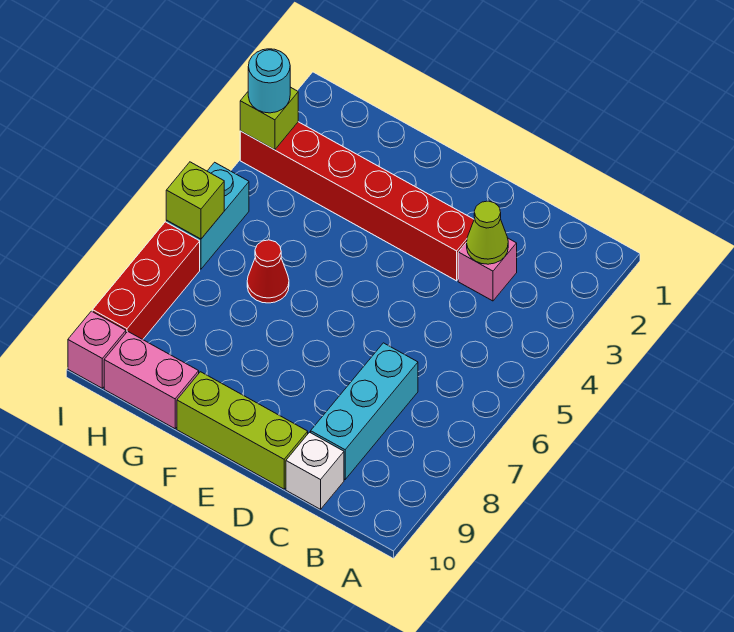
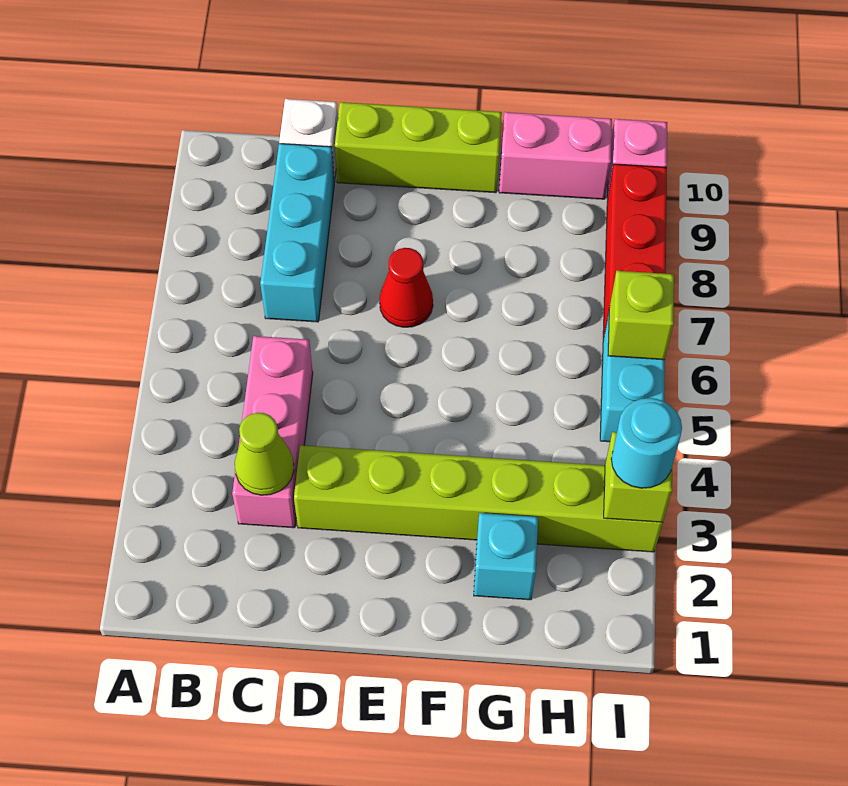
pink 1x1 brick [458,238,517,301] -> pink 1x3 brick [232,336,313,528]
red 1x6 brick [240,122,474,281] -> lime 1x6 brick [294,445,663,552]
none -> cyan 1x1 brick [474,513,538,600]
red 1x1 cone [247,240,289,303] -> red 1x1 cone moved to [380,248,433,327]

